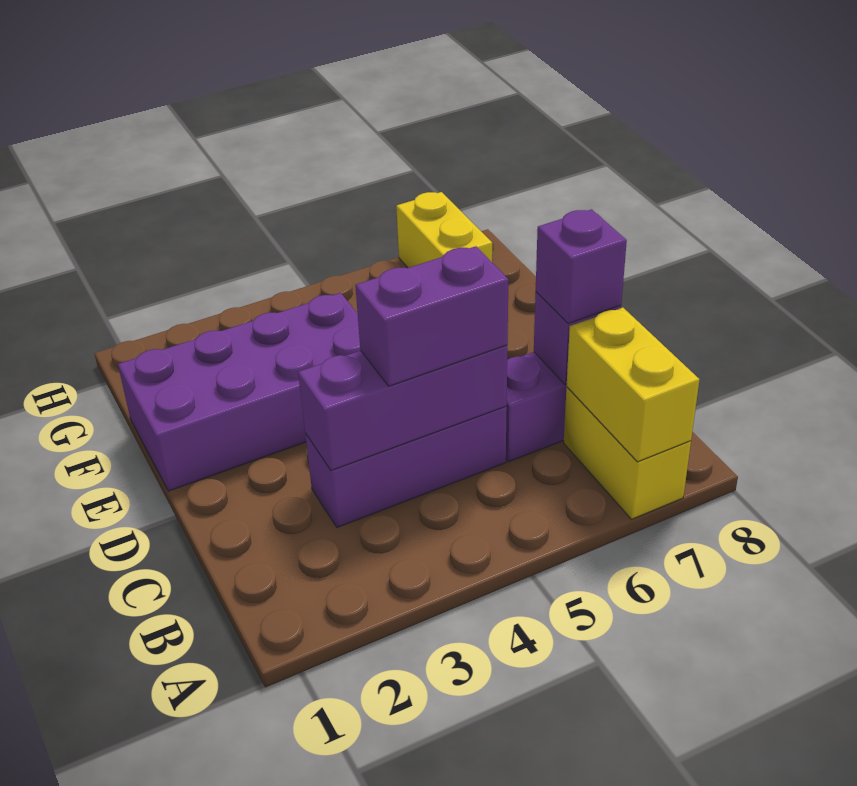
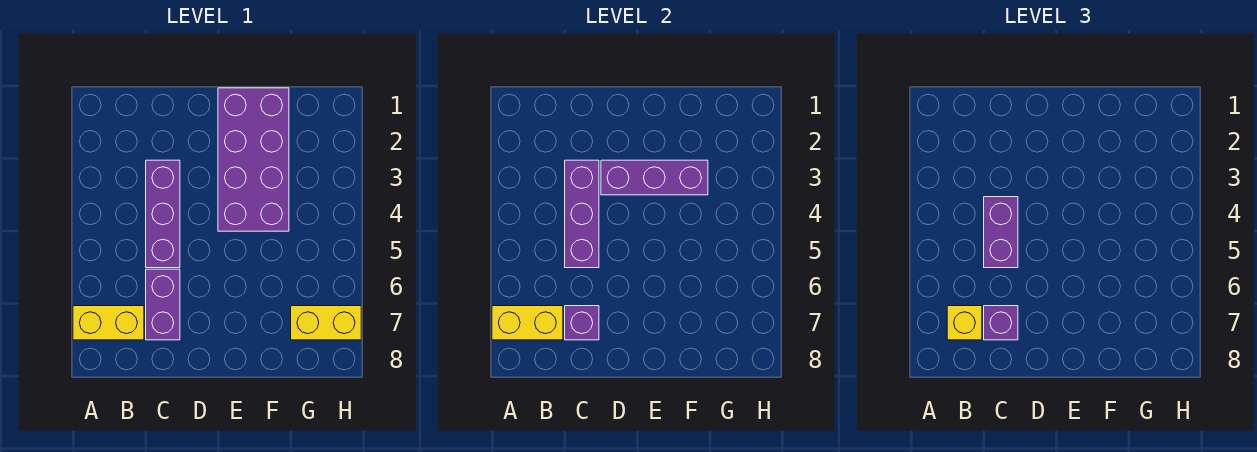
none -> yellow 1x1 brick [947,306,982,340]
none -> purple 1x3 brick [601,160,708,195]

